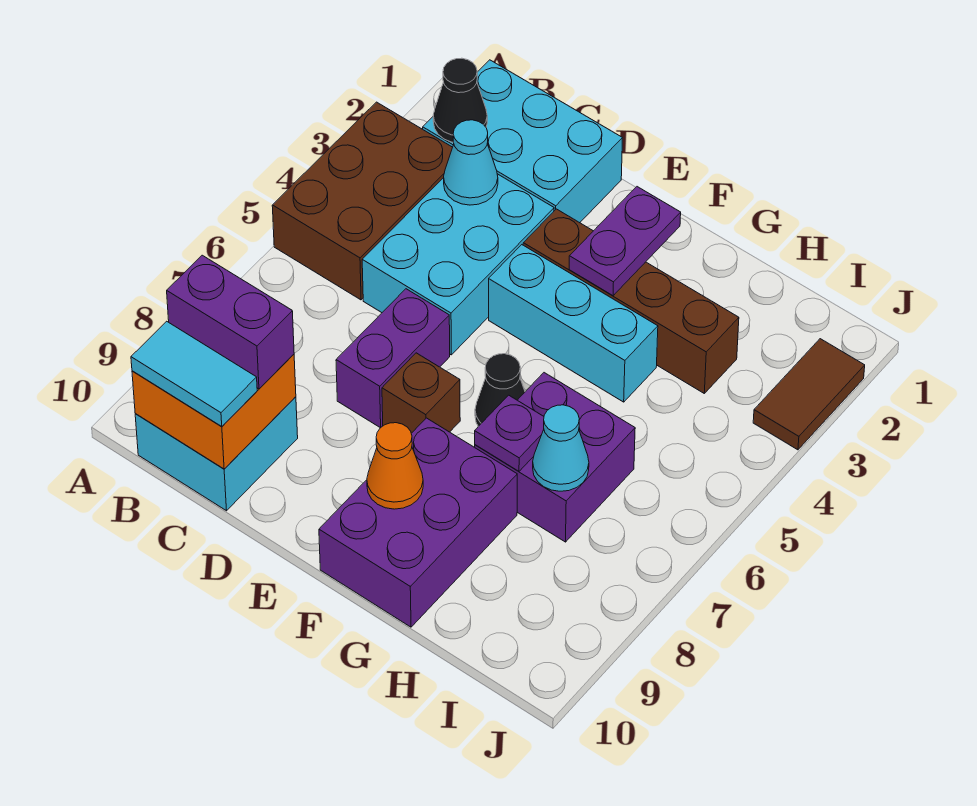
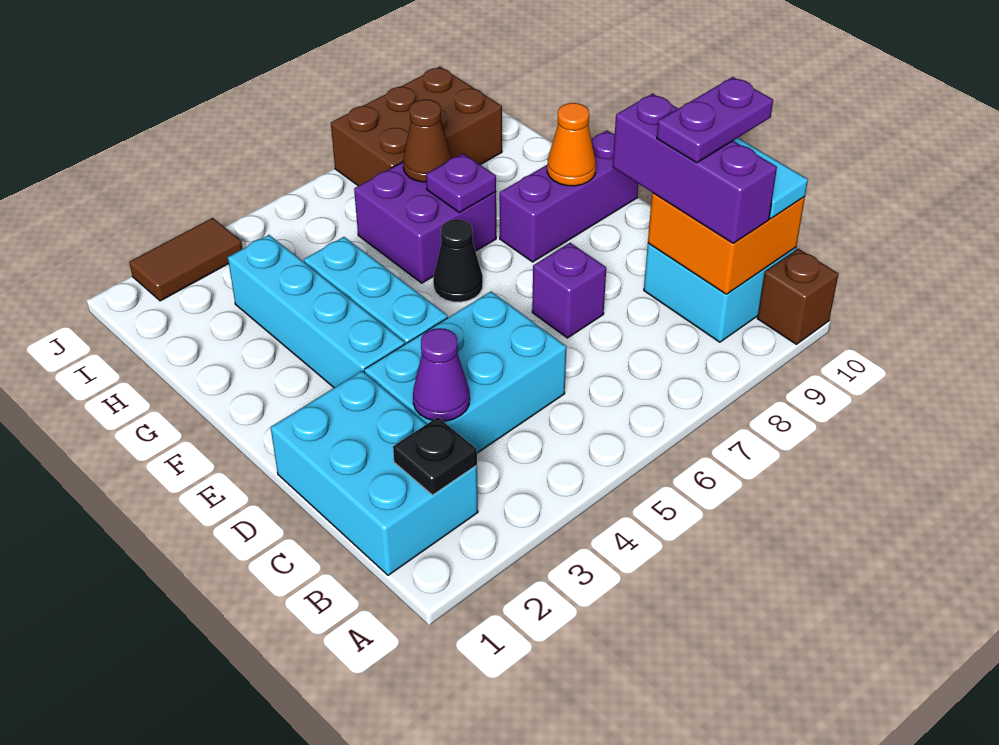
brown 2x3 brick [272,102,453,300] -> brown 2x3 brick moved to [331,67,502,186]
black 1x1 cone [433,58,487,142] -> black 1x1 plate [393,417,477,495]
purple 1x2 brick [167,255,294,389] -> purple 1x3 brick [613,94,777,244]
cyan 1x1 cone [444,120,498,205] -> purple 1x1 cone [413,328,470,421]
purple 1x2 brick [336,289,450,428] -> purple 1x1 brick [532,243,606,338]
brown 1x4 brick [523,209,739,393] -> cyan 1x4 brick [228,235,405,388]
brown 1x1 brick [382,353,460,433] -> brown 1x1 brick moved to [757,249,838,344]
purple 1x2 plate [569,187,681,296] -> purple 1x2 plate moved to [657,77,773,163]
purple 2x3 brick [319,418,517,627] -> purple 1x3 brick [500,130,638,262]
cyan 1x1 cone [533,405,589,491] -> brown 1x1 cone [403,99,452,182]

